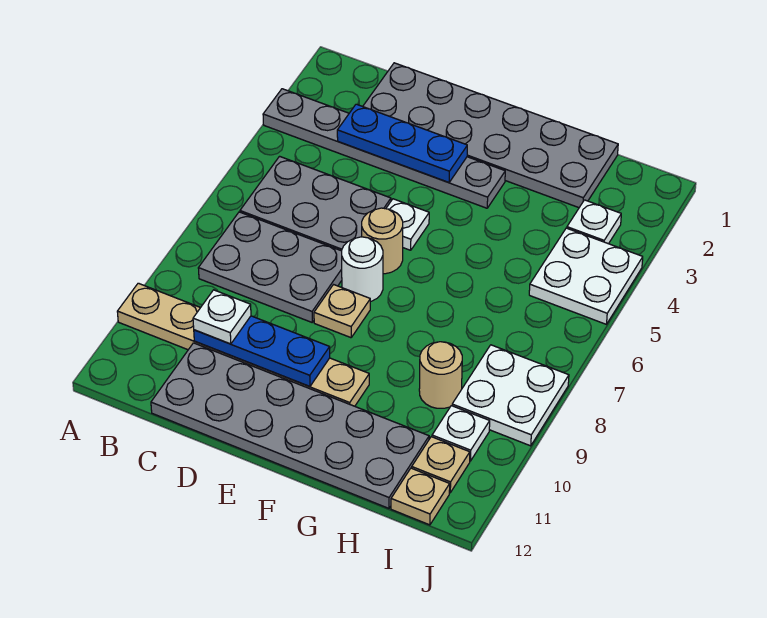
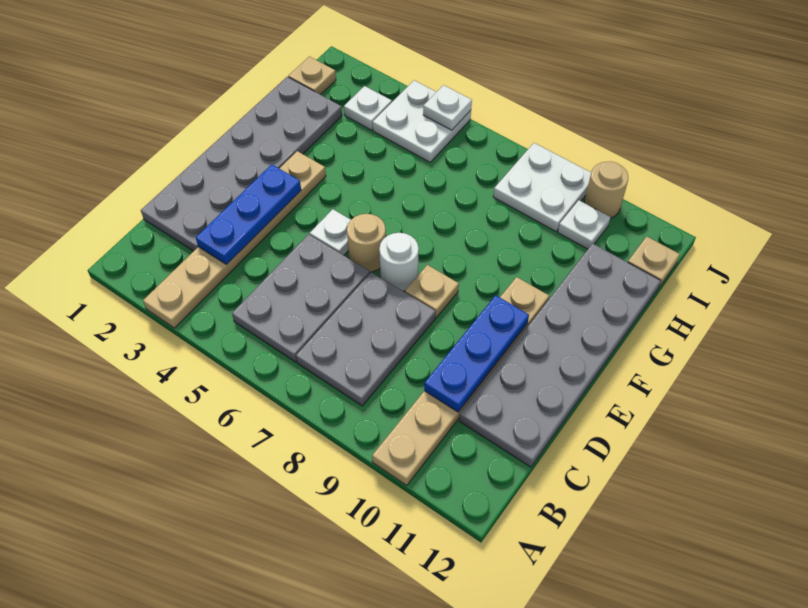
grey 1x6 plate [263,89,505,208] -> tan 1x6 plate [143,151,326,328]
white 1x1 plate [193,290,251,344] -> white 1x1 plate moved to [423,85,472,130]
tan 1x1 round brick [419,342,462,408] -> tan 1x1 round brick moved to [584,161,628,218]
tan 1x1 plate [412,437,470,493] -> tan 1x1 plate moved to [288,57,336,95]

